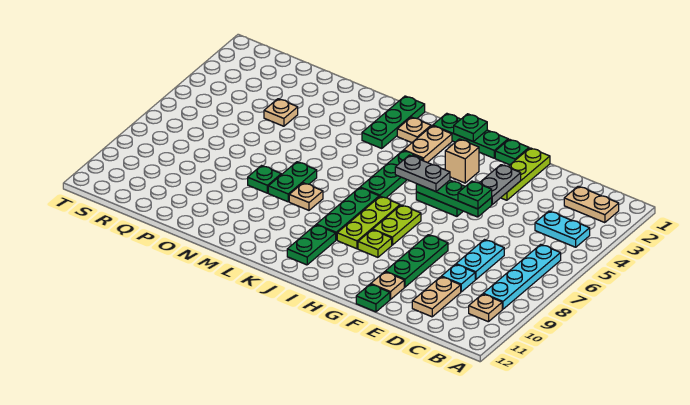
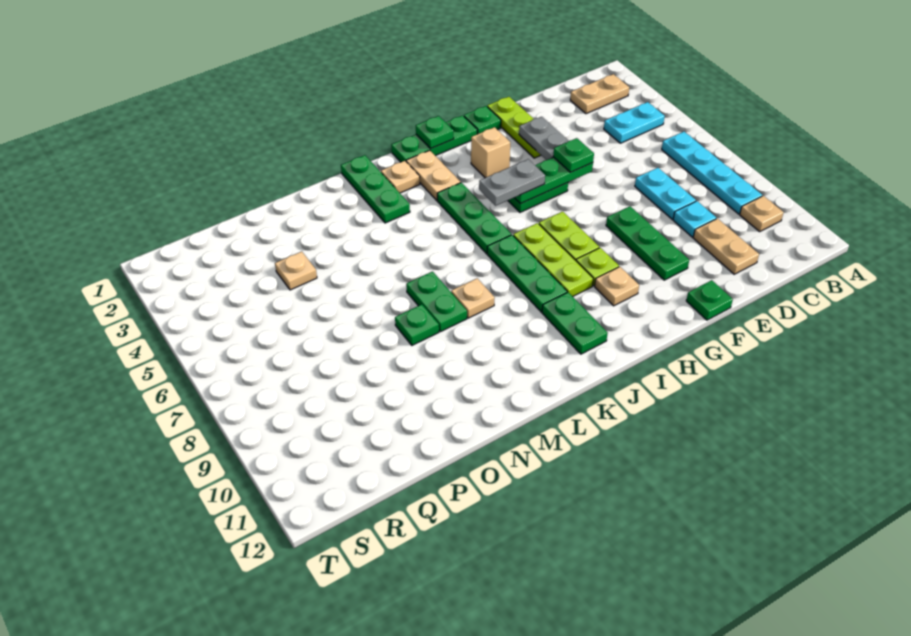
tan 1x1 plate [371,272,404,299] -> tan 1x1 plate moved to [595,267,639,306]

